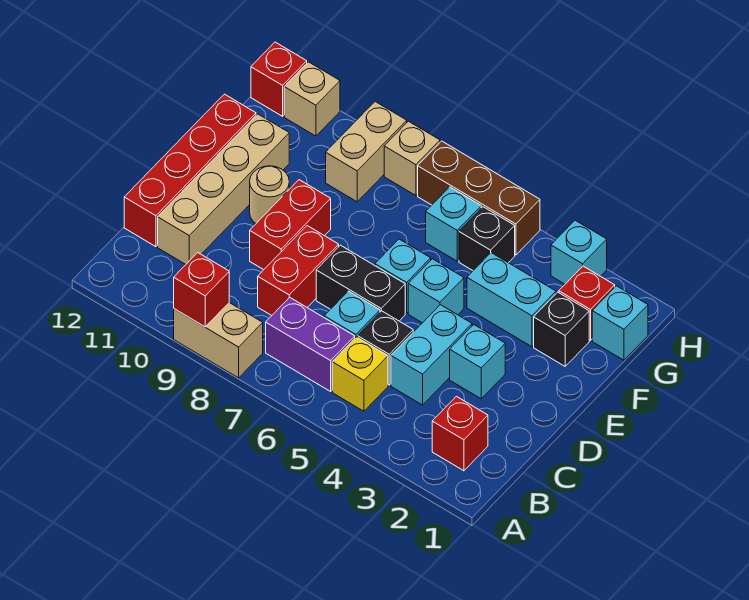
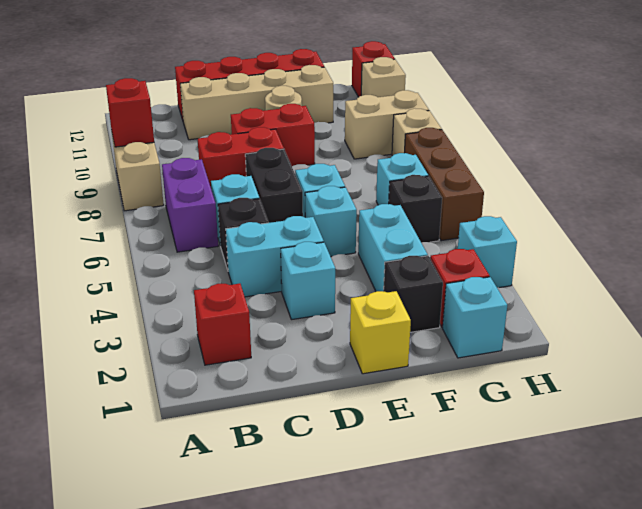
yellow 1x1 brick [332,337,388,411] -> yellow 1x1 brick moved to [350,291,411,374]

